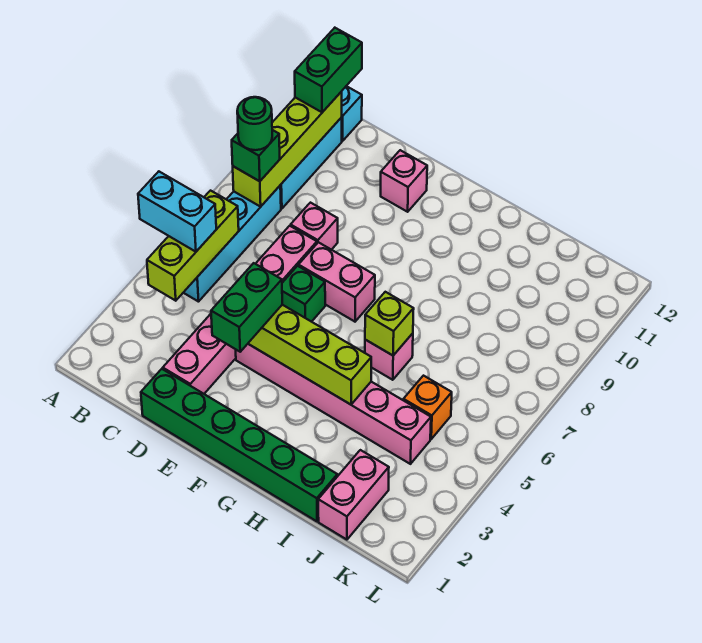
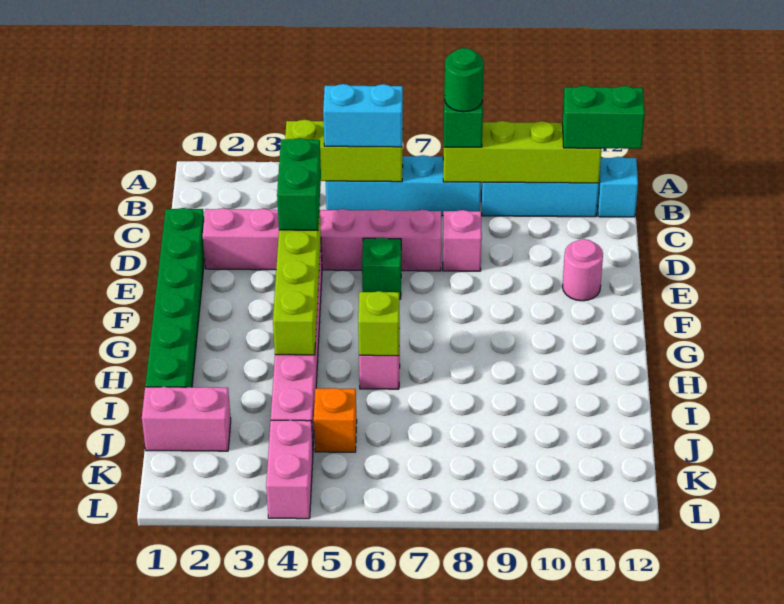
cyan 1x2 brick [138,172,216,252] -> cyan 1x2 brick turned to [323,84,403,147]
green 1x2 brick [211,263,282,352] -> green 1x2 brick turned to [277,138,321,230]
pink 1x2 brick [299,242,375,322] -> pink 1x2 brick moved to [266,420,313,519]
pink 1x1 brick [381,150,427,212] -> pink 1x1 round brick [562,239,603,301]

